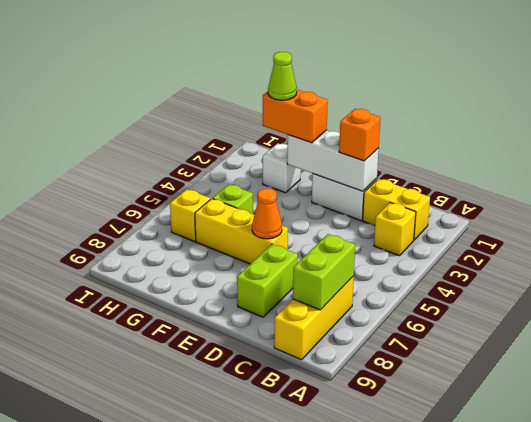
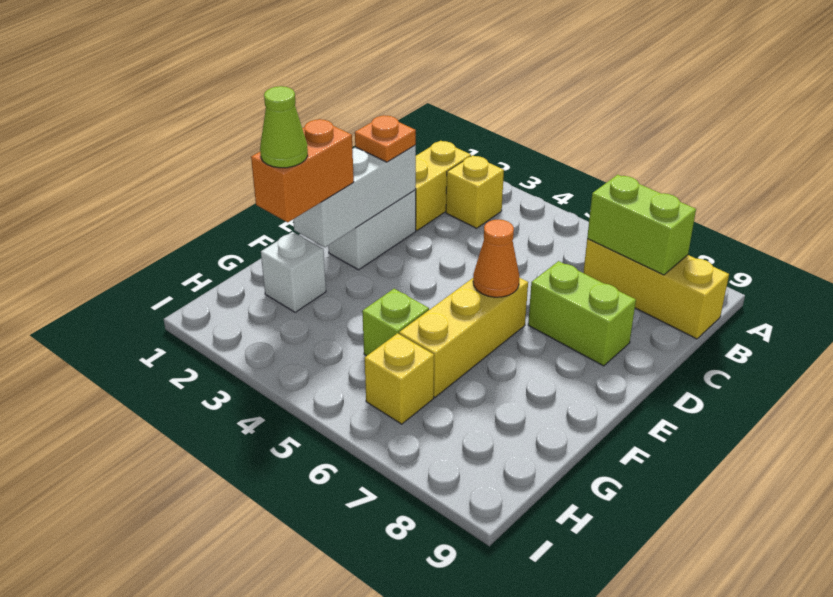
orange 1x1 brick [339,109,380,161] -> orange 1x1 plate [355,116,416,162]

